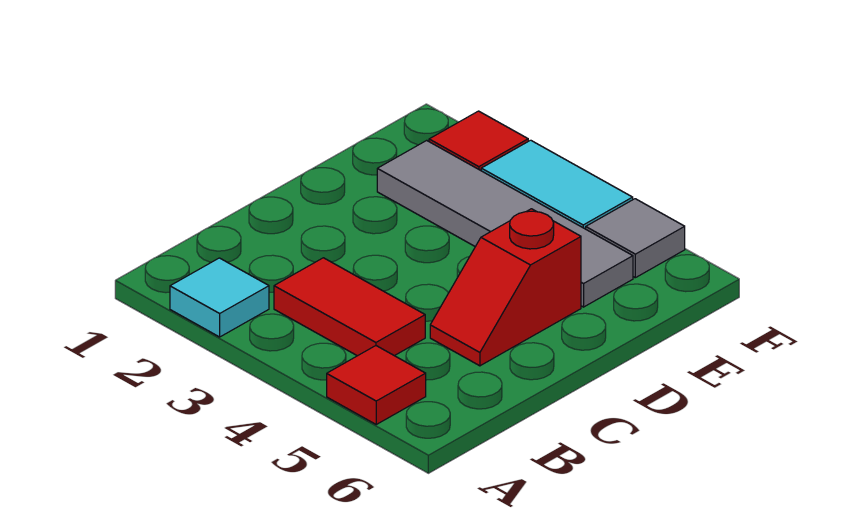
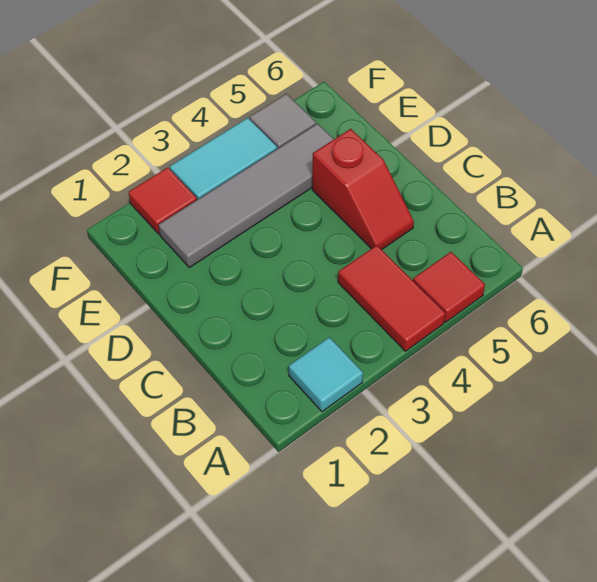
red 1x2 tile [274,258,425,356] -> red 1x2 tile turned to [338,245,445,351]

